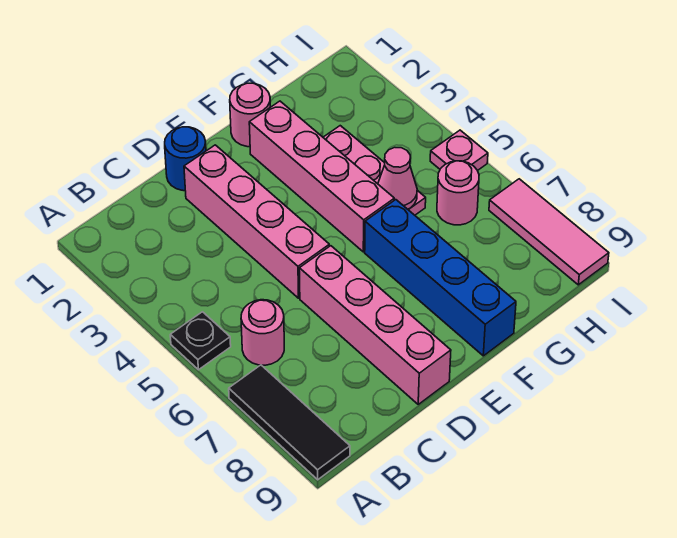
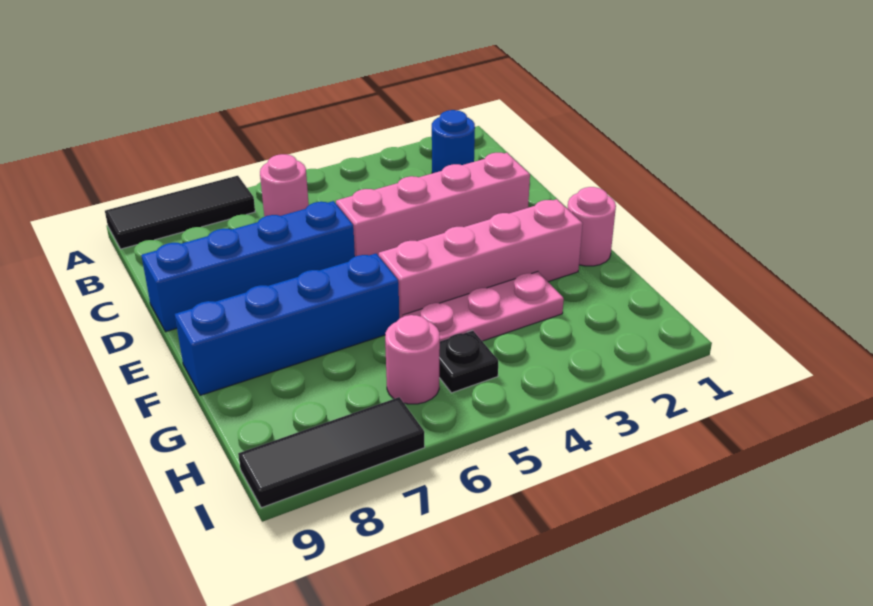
black 1x1 plate [170,312,231,370] -> black 1x1 plate moved to [439,330,498,393]
blue 1x1 round brick [165,127,206,191] -> blue 1x1 round brick moved to [432,110,475,173]
pink 1x4 brick [299,246,451,404] -> blue 1x4 brick [142,201,355,332]
pink 1x1 cone [378,148,417,209] -> none
pink 1x1 plate [430,130,488,170] -> none
pink 1x3 tile [489,179,609,285] -> black 1x3 tile [238,397,425,508]

